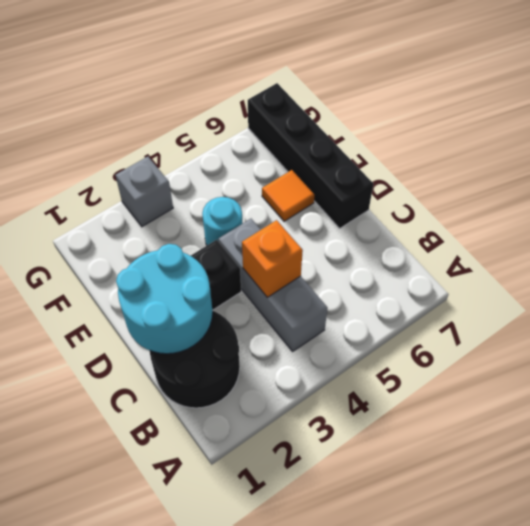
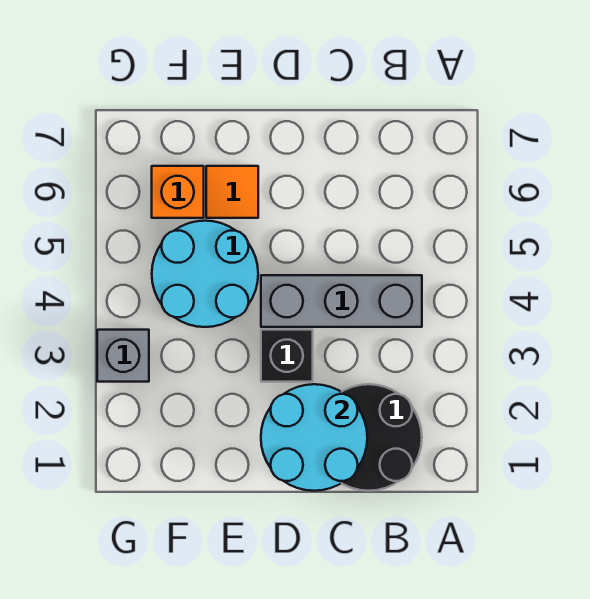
orange 1x1 brick [242,220,303,297] -> orange 1x1 brick moved to [152,166,204,218]
black 1x4 brick [248,83,373,228] -> none
cyan 1x1 round brick [202,197,243,245] -> cyan 2x2 round brick [152,221,258,327]

